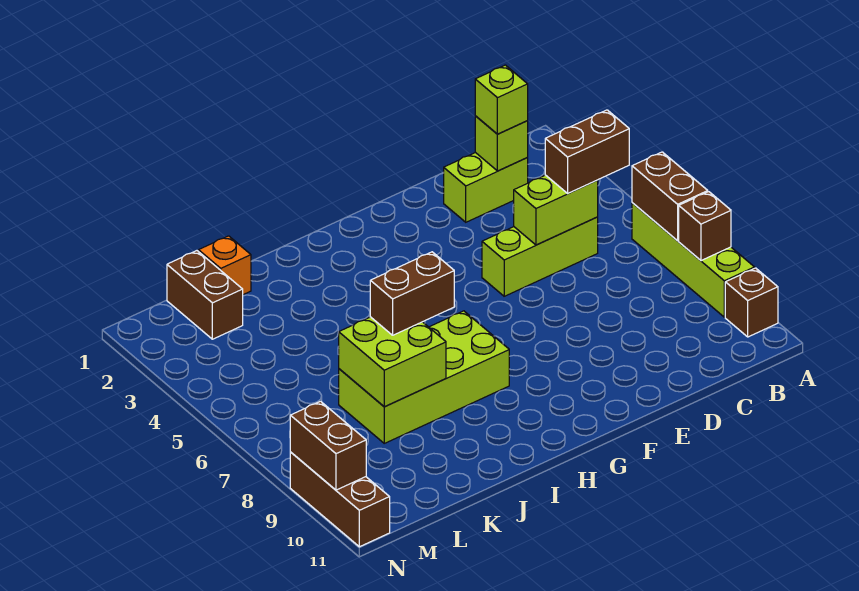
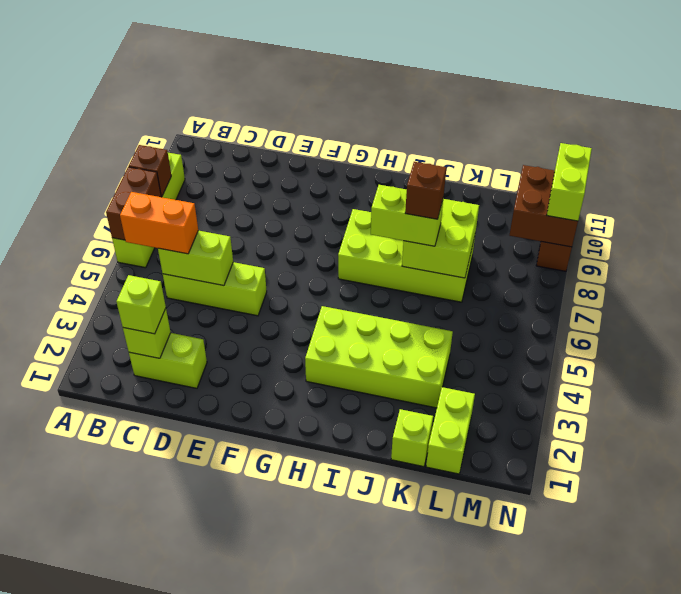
brown 1x1 brick [725,268,778,337] -> brown 1x1 brick moved to [405,162,446,219]
brown 1x2 brick [545,110,629,193] -> orange 1x2 brick [120,192,198,254]
none -> lime 2x4 brick [305,306,453,408]
brown 1x2 brick [370,252,454,335] -> lime 1x2 brick [371,185,444,246]
orange 1x1 brick [199,236,251,295] -> lime 1x1 brick [391,409,433,467]
brown 1x2 brick [167,251,243,339] -> lime 1x2 brick [426,387,475,474]
brown 1x2 brick [290,401,366,490] -> brown 2x2 brick [510,165,578,247]
none -> lime 1x2 brick [547,143,592,221]

